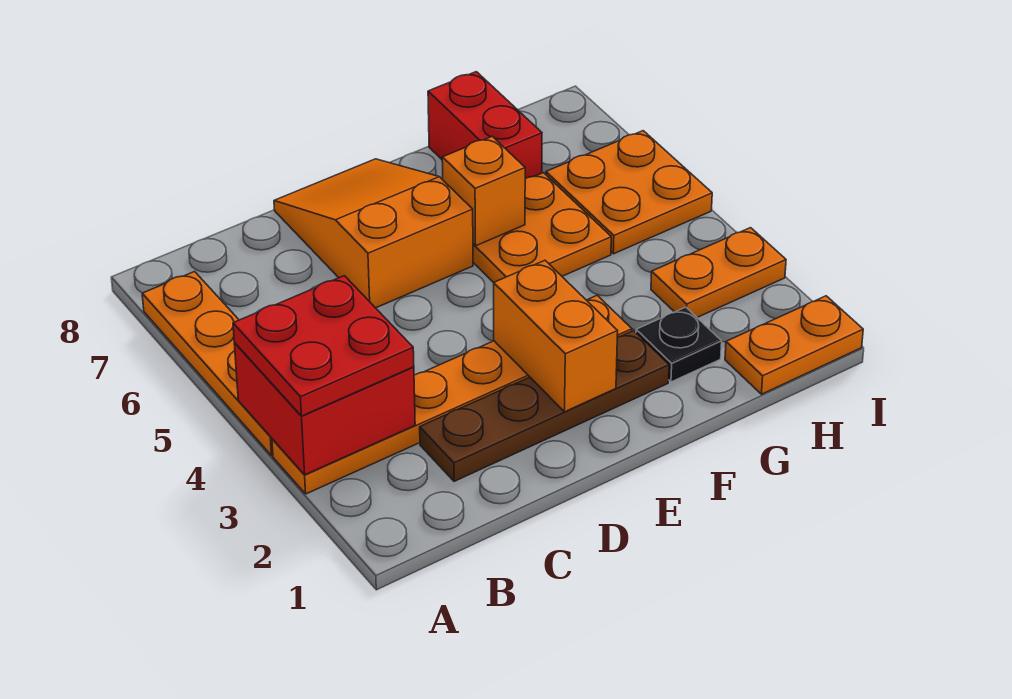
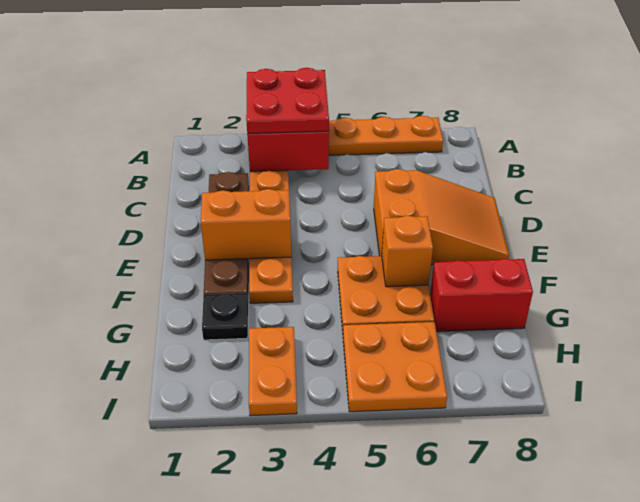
orange 1x2 plate [725,296,863,394] -> none

